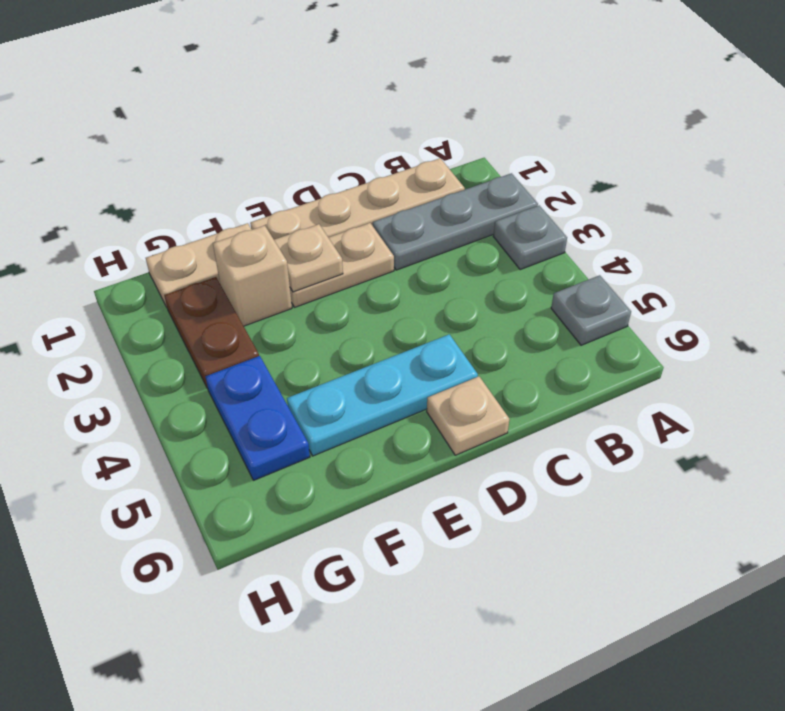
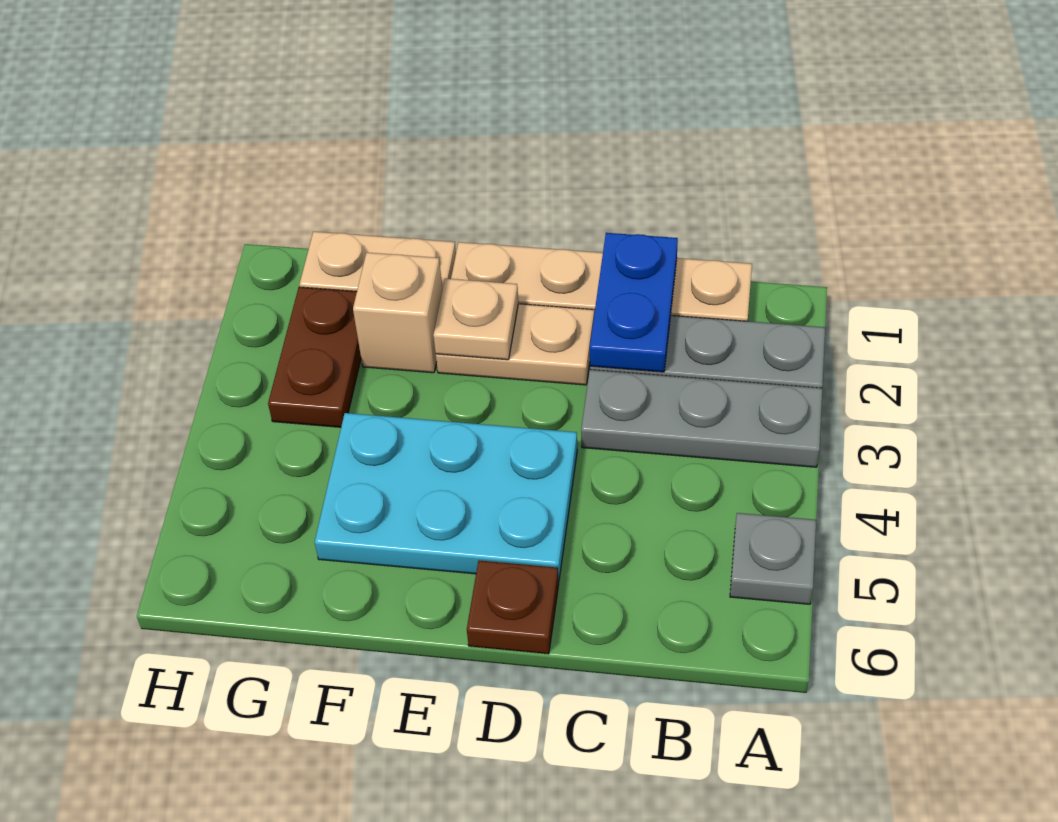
grey 1x1 plate [493,205,567,270] -> grey 1x3 plate [581,370,822,467]
cyan 1x3 plate [287,334,478,456] -> cyan 2x3 plate [315,413,577,581]
tan 1x1 plate [427,377,509,455] -> brown 1x1 plate [467,560,559,654]
blue 1x2 plate [205,356,310,480] -> blue 1x2 plate moved to [590,233,678,372]

